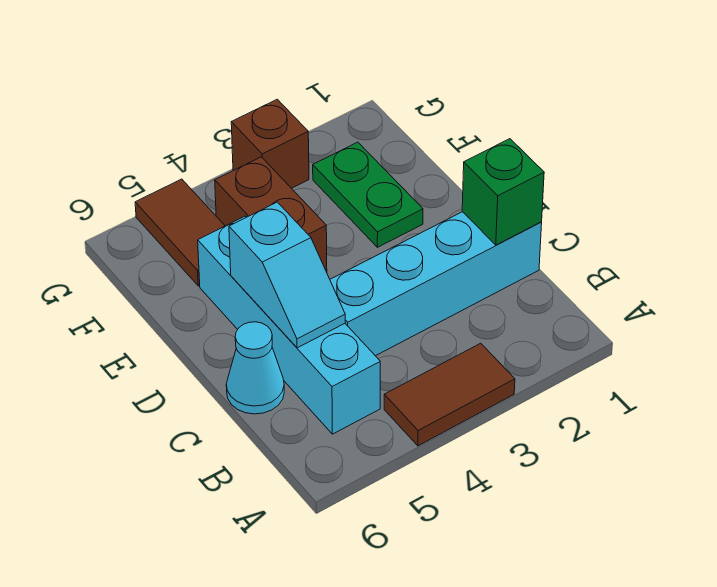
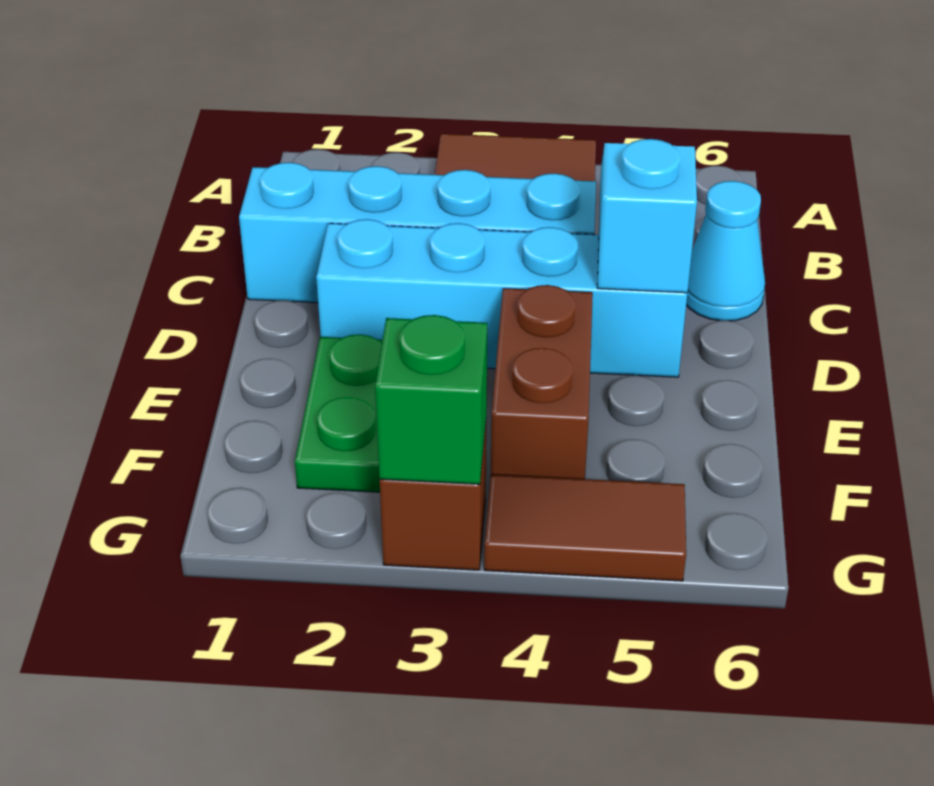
cyan 1x4 brick [198,216,380,434] -> cyan 1x4 brick turned to [316,219,687,377]
green 1x1 brick [462,139,544,245] -> green 1x1 brick moved to [375,315,487,484]
brown 1x2 tile [135,179,225,286] -> brown 1x2 tile turned to [484,474,686,581]

